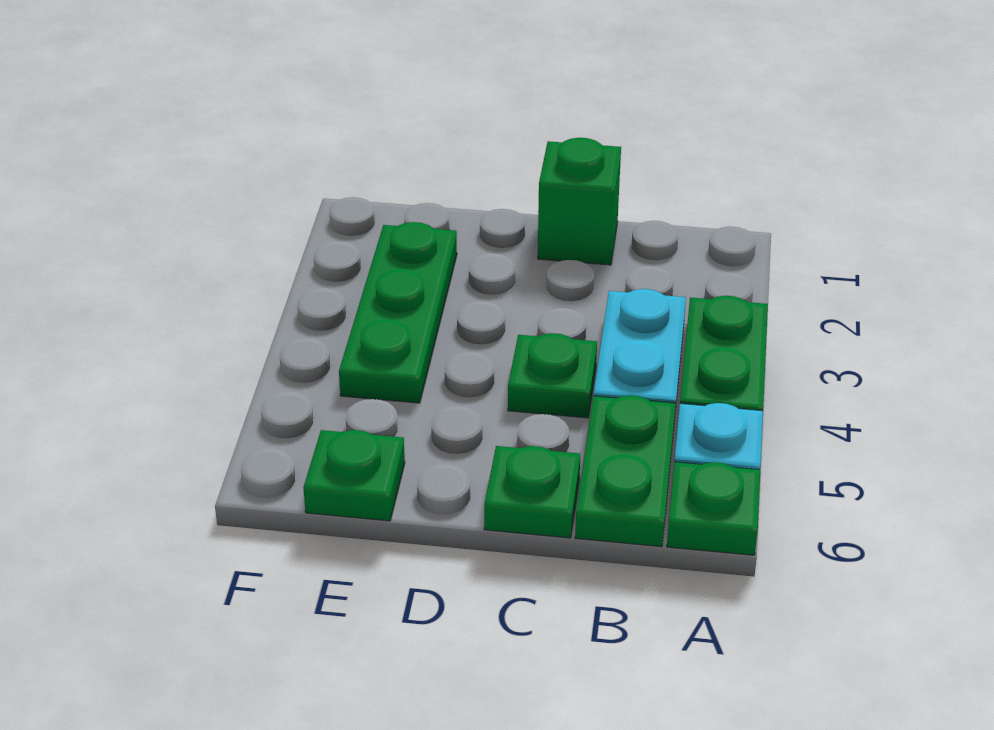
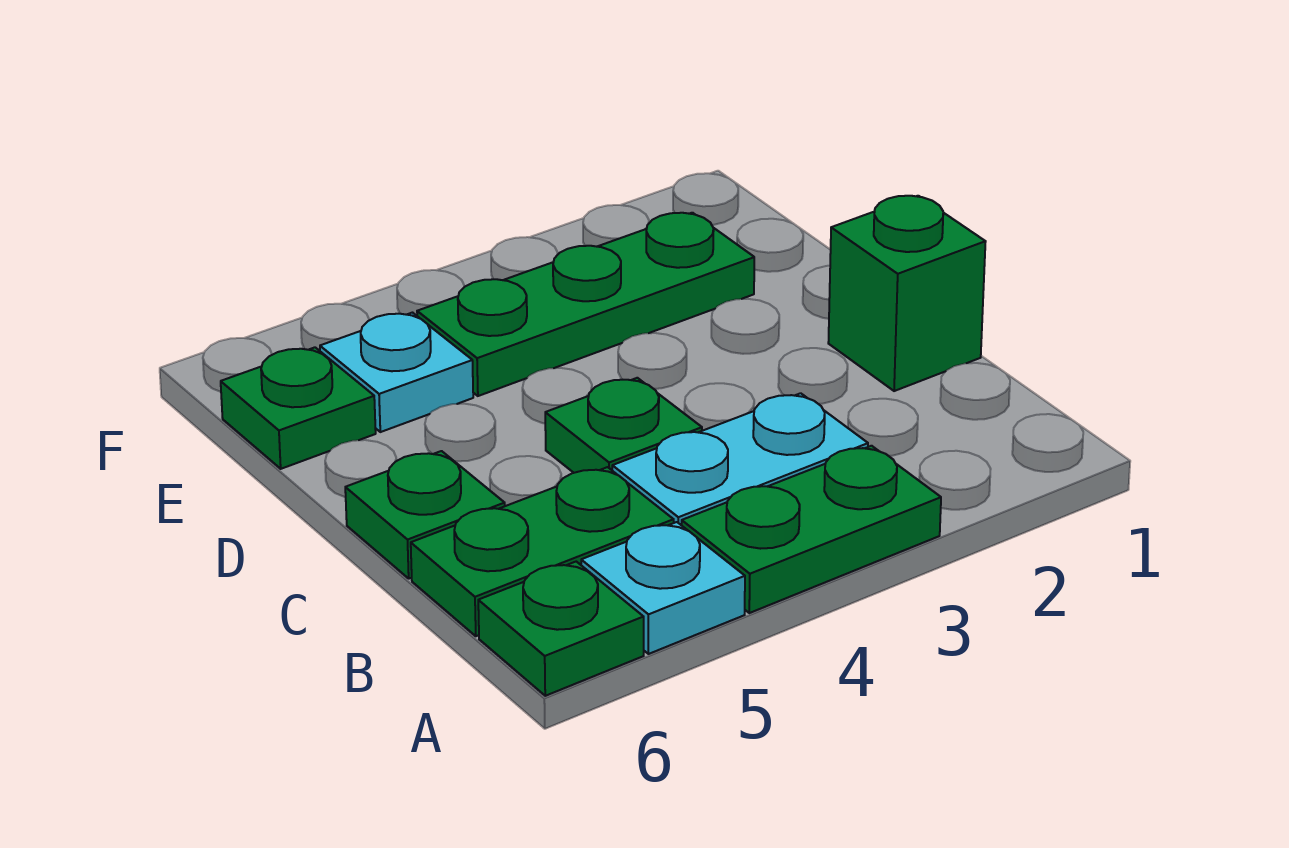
none -> cyan 1x1 plate [320,313,473,432]

